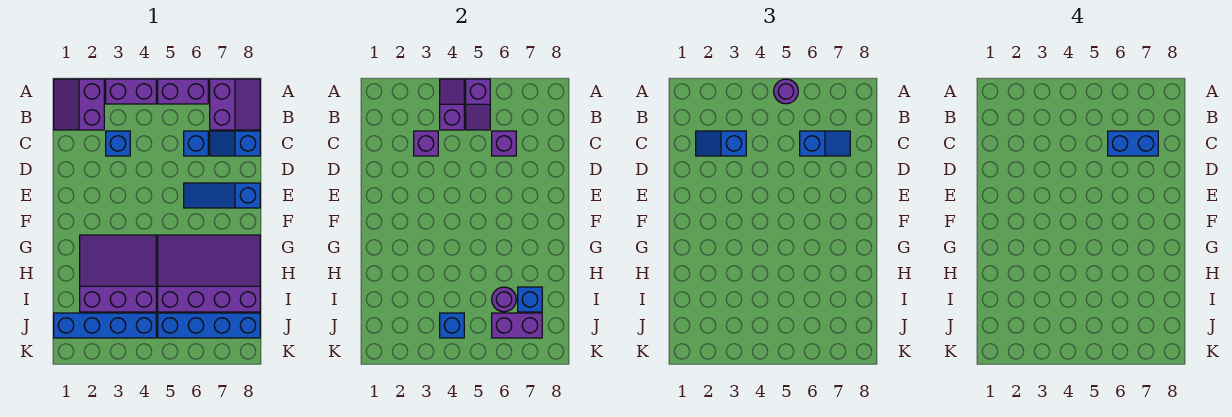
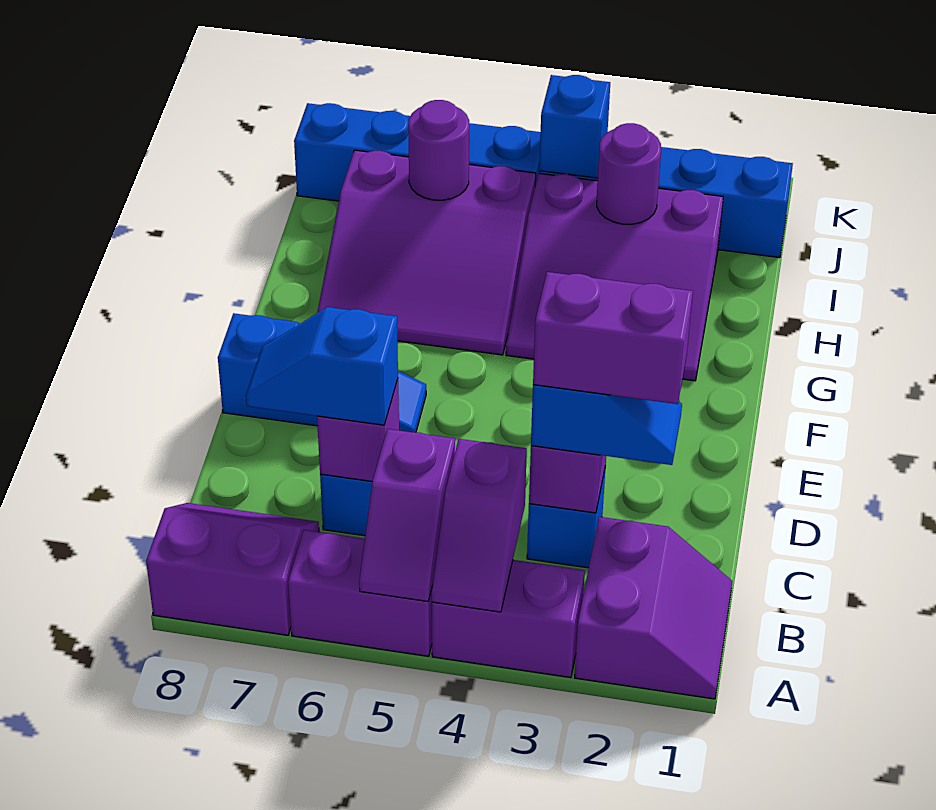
purple 1x2 slope [466,79,490,130] -> purple 1x2 slope turned to [359,429,455,601]
purple 1x1 round brick [774,79,798,104] -> purple 1x1 round brick moved to [597,123,661,224]
purple 2x2 slope [210,79,260,130] -> purple 2x2 slope turned to [146,503,319,635]
blue 1x2 brick [1108,131,1158,156] -> none
blue 1x2 slope [210,131,260,156] -> none
purple 3x4 slope [158,235,260,312] -> purple 3x3 slope [317,150,536,355]
blue 1x1 brick [518,287,542,312] -> none
purple 1x2 brick [492,313,542,338] -> purple 1x2 brick moved to [533,272,693,404]

